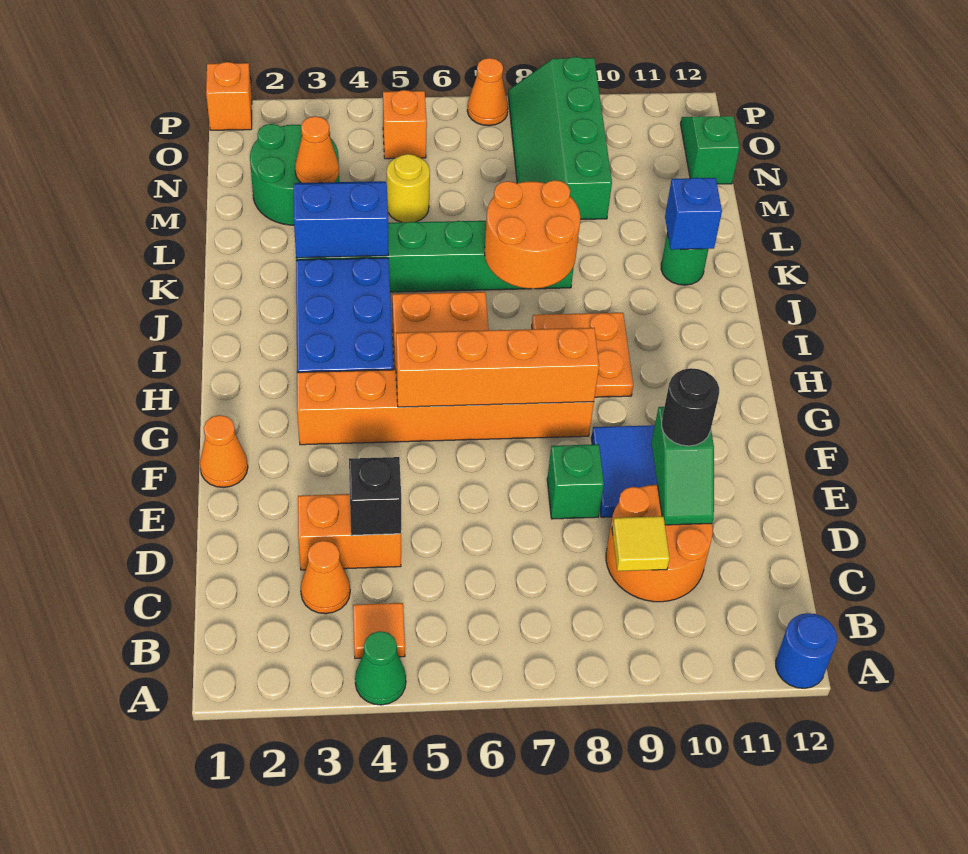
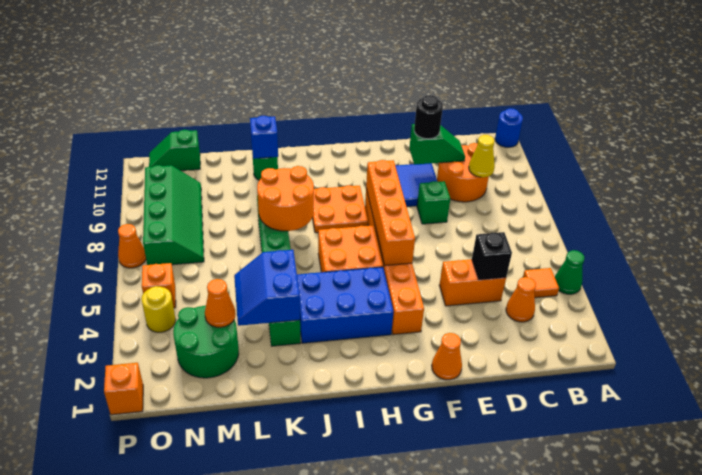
yellow 1x1 tile [612,516,670,571] -> yellow 1x1 cone [469,135,495,177]
orange 1x2 brick [298,494,401,570] -> orange 1x2 brick turned to [439,259,506,306]
yellow 1x1 round brick [387,154,430,222] -> yellow 1x1 round brick moved to [141,286,176,332]
green 2x4 slope [508,57,612,219] -> green 2x4 slope turned to [143,165,204,265]

